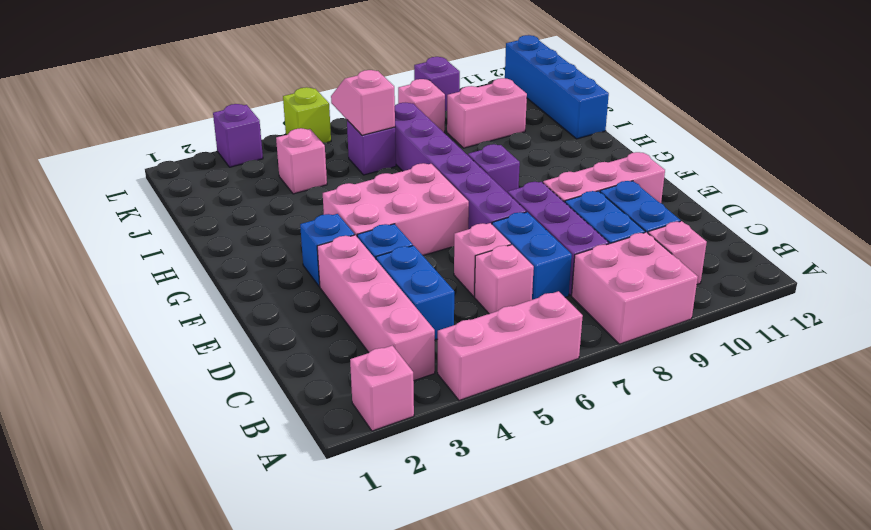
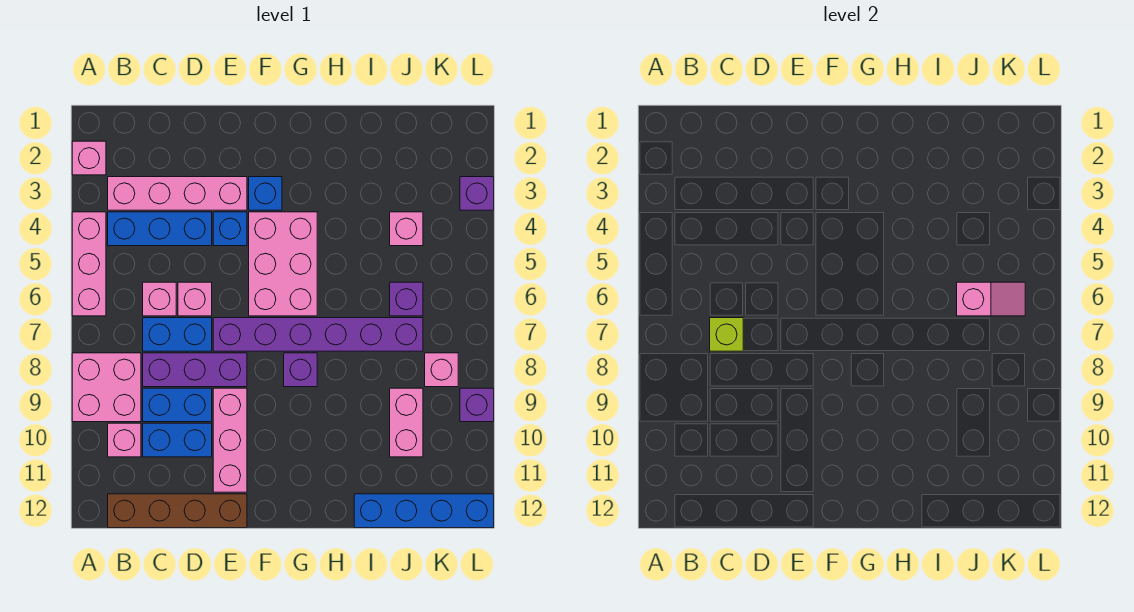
none -> brown 1x4 brick [108,494,247,528]
blue 1x2 brick [376,246,454,340] -> blue 1x3 brick [108,212,212,246]
lime 1x1 brick [283,87,331,143] -> lime 1x1 brick moved to [710,318,743,351]

